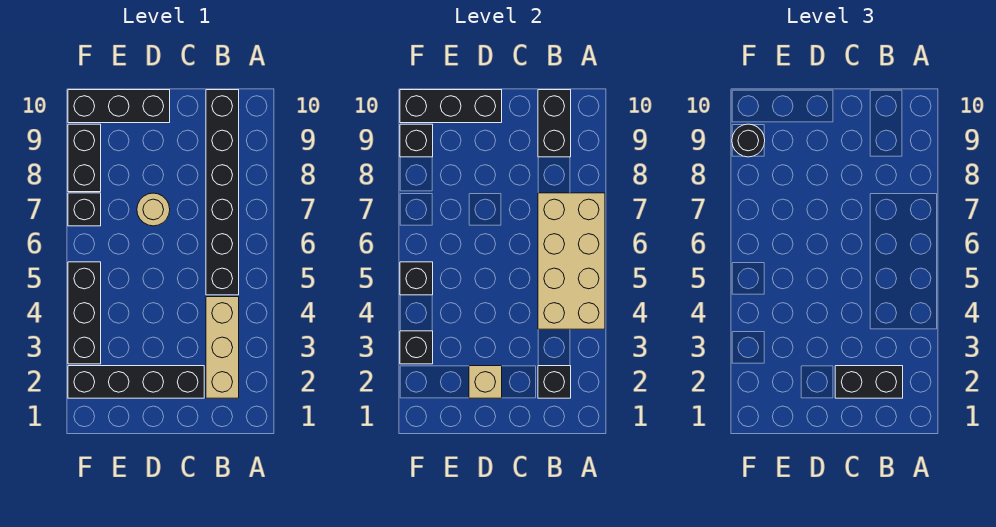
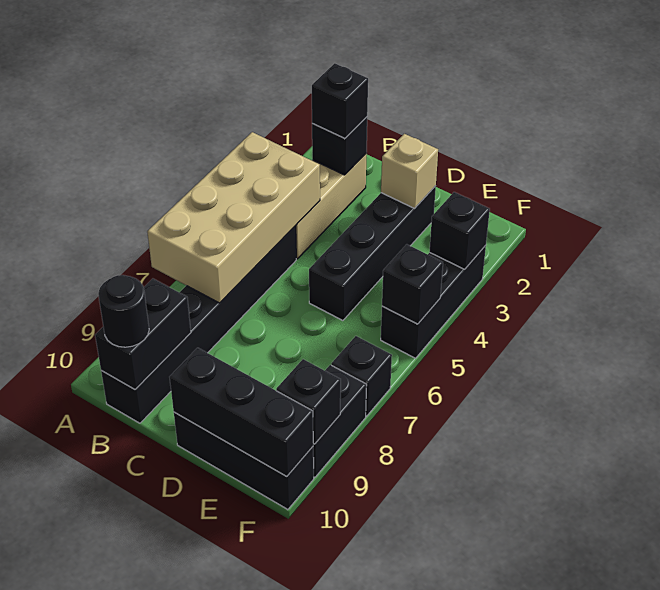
black 1x2 brick [835,366,903,398] -> black 1x1 brick [312,63,368,139]
black 1x4 brick [68,366,204,398] -> black 1x4 brick turned to [309,186,436,321]
tan 1x1 round brick [137,193,170,226] -> none
black 1x1 round brick [732,124,765,157] -> black 1x1 round brick moved to [98,275,149,347]

